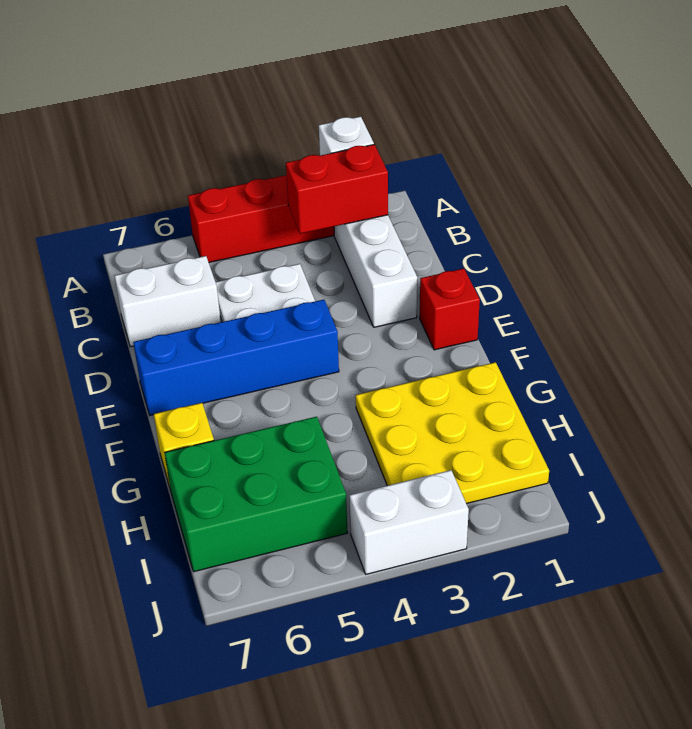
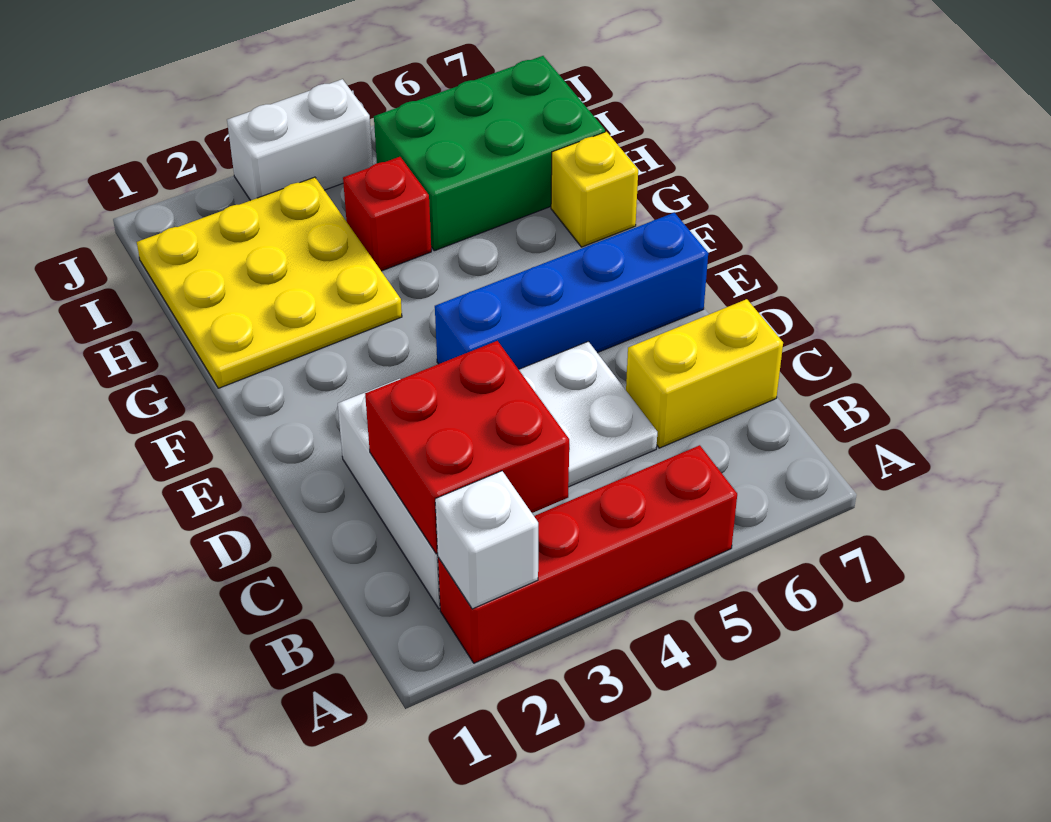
red 1x2 brick [286,145,388,234] -> red 2x2 brick [365,341,569,554]
white 1x2 brick [115,256,221,347] -> yellow 1x2 brick [626,299,783,448]
red 1x1 brick [420,268,480,350] -> red 1x1 brick moved to [343,157,431,271]

